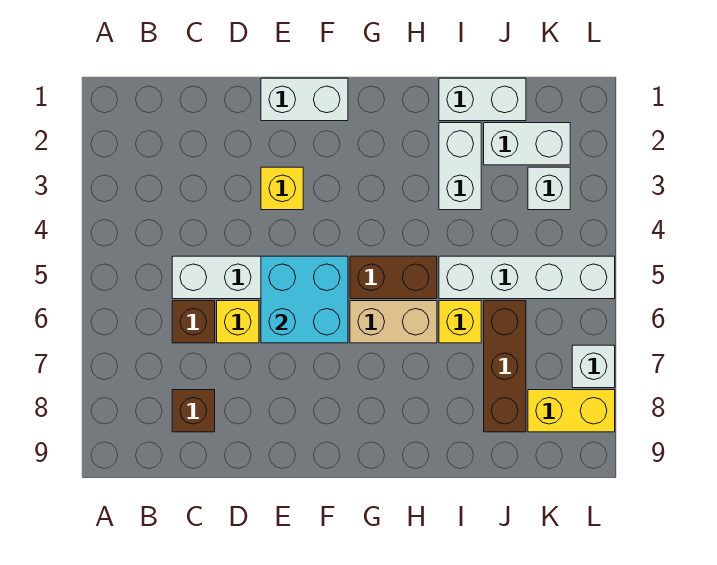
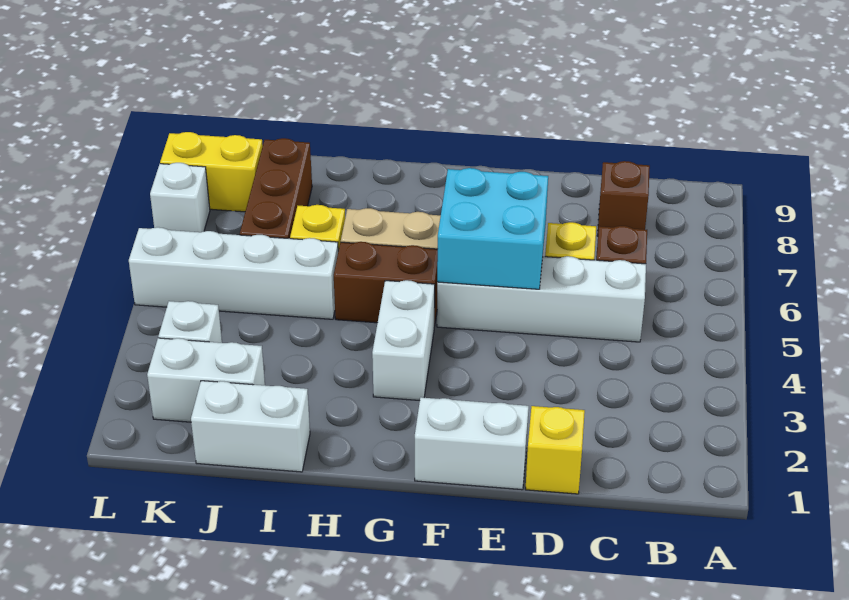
yellow 1x1 brick [261,167,303,210] -> yellow 1x1 brick moved to [526,406,585,494]
white 1x2 brick [439,123,481,210] -> white 1x2 brick moved to [372,280,435,401]

